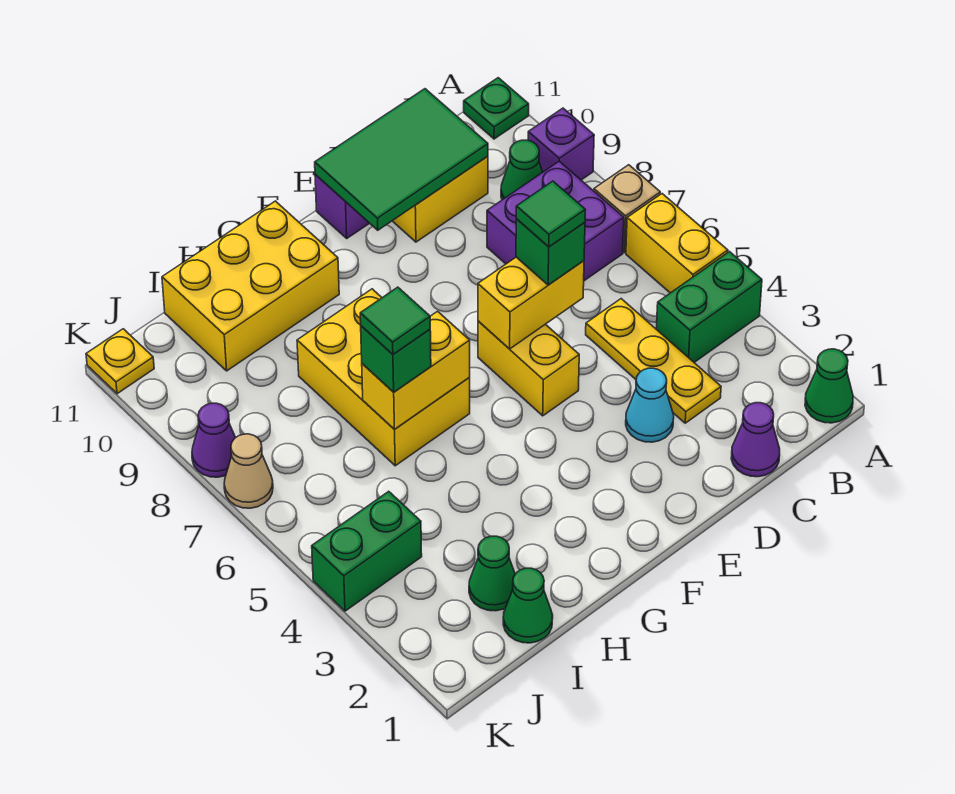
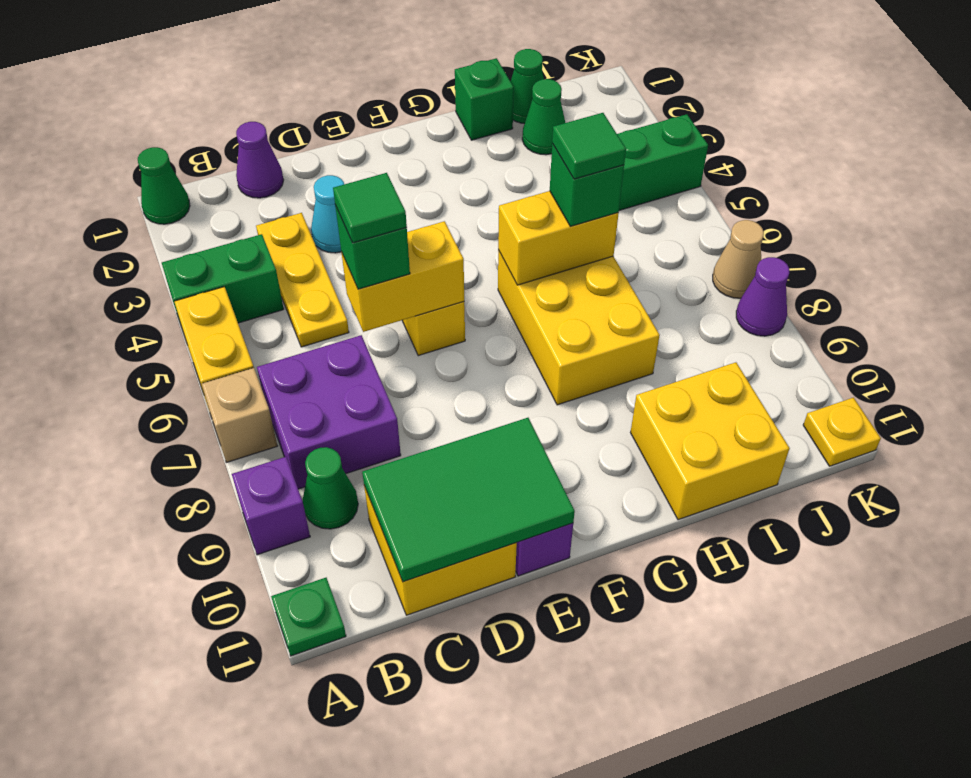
yellow 2x3 brick [162,201,339,371] -> yellow 2x2 brick [631,362,790,520]
none -> green 1x1 brick [455,58,514,140]

